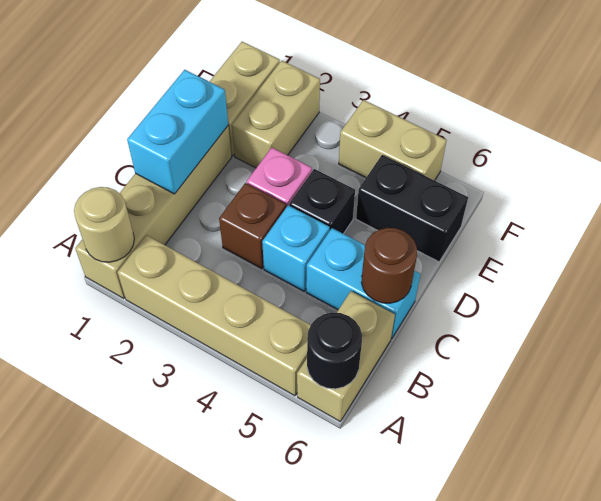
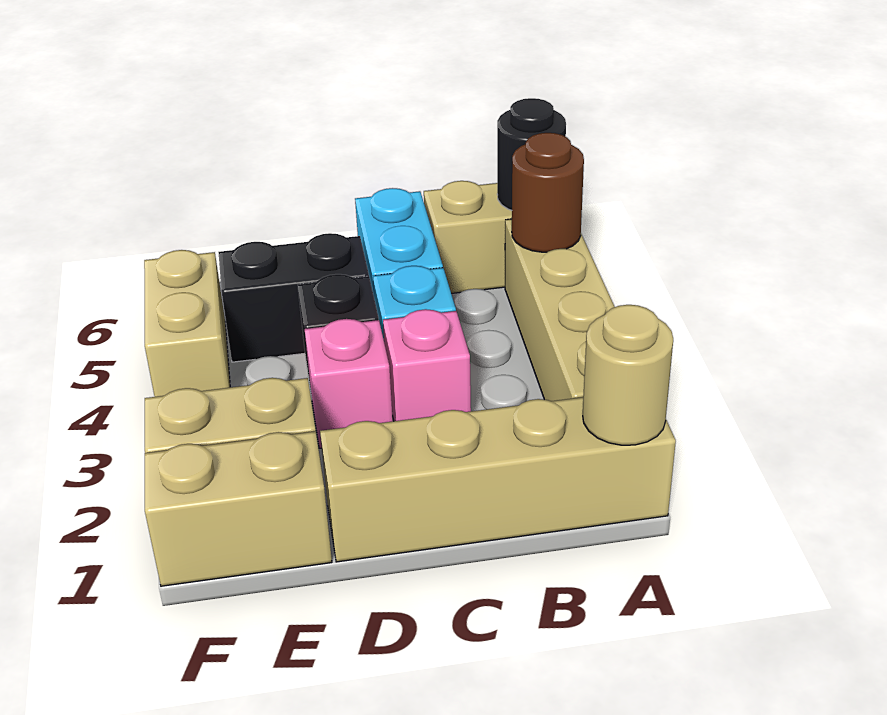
cyan 1x2 brick [127,70,228,194] -> none
brown 1x1 brick [219,183,286,269] -> pink 1x1 brick [383,309,471,421]
brown 1x1 round brick [361,228,417,303] -> brown 1x1 round brick moved to [512,133,584,252]
black 1x2 brick [356,155,468,262] -> black 1x2 brick turned to [218,233,369,362]

